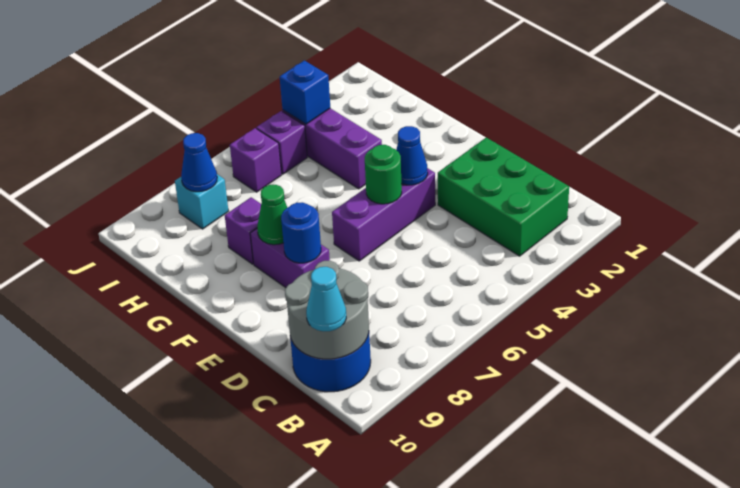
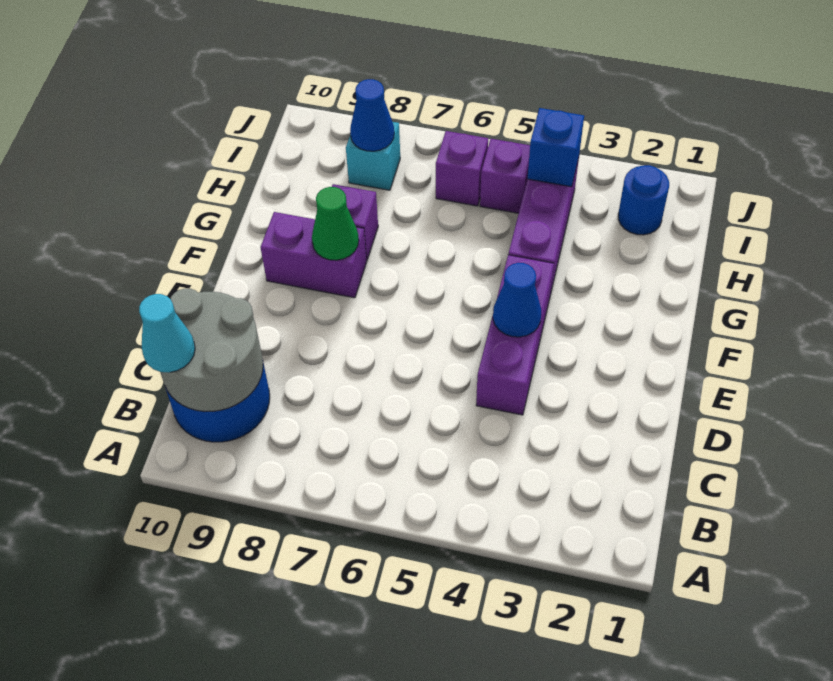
green 2x3 brick [438,138,569,256] -> none
purple 1x3 brick [332,168,435,261] -> purple 1x3 brick turned to [476,255,554,415]
green 1x1 round brick [365,145,402,204] -> none
purple 1x2 brick [250,229,330,288] -> purple 1x2 brick turned to [261,212,367,298]
blue 1x1 round brick [281,202,321,263] -> blue 1x1 round brick moved to [618,165,669,235]

